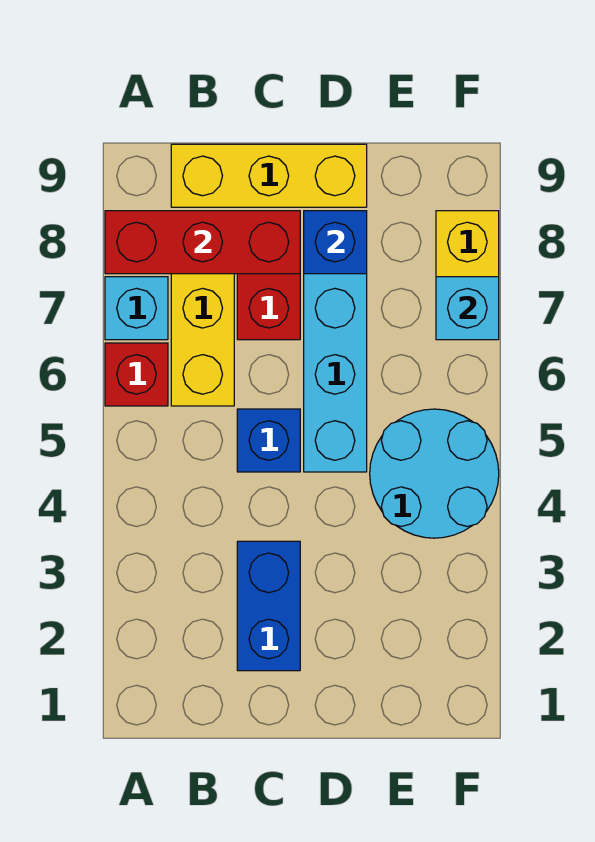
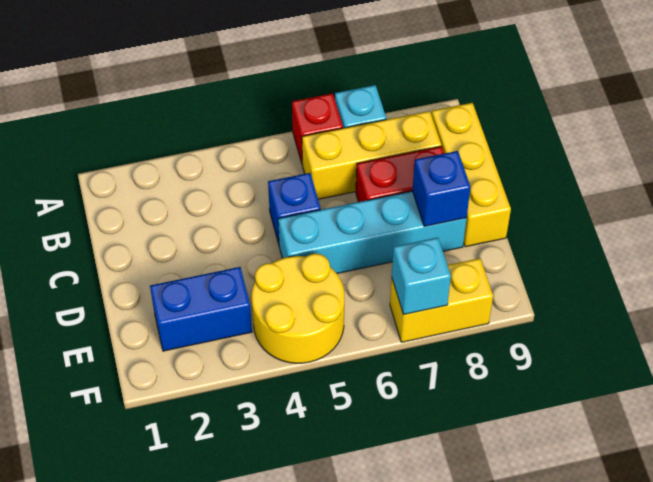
red 1x3 brick [105,211,300,274] -> none
blue 1x2 brick [237,541,300,671] -> blue 1x2 brick moved to [150,267,252,351]
cyan 2x2 round brick [370,409,499,538] -> yellow 2x2 round brick [252,254,344,363]

